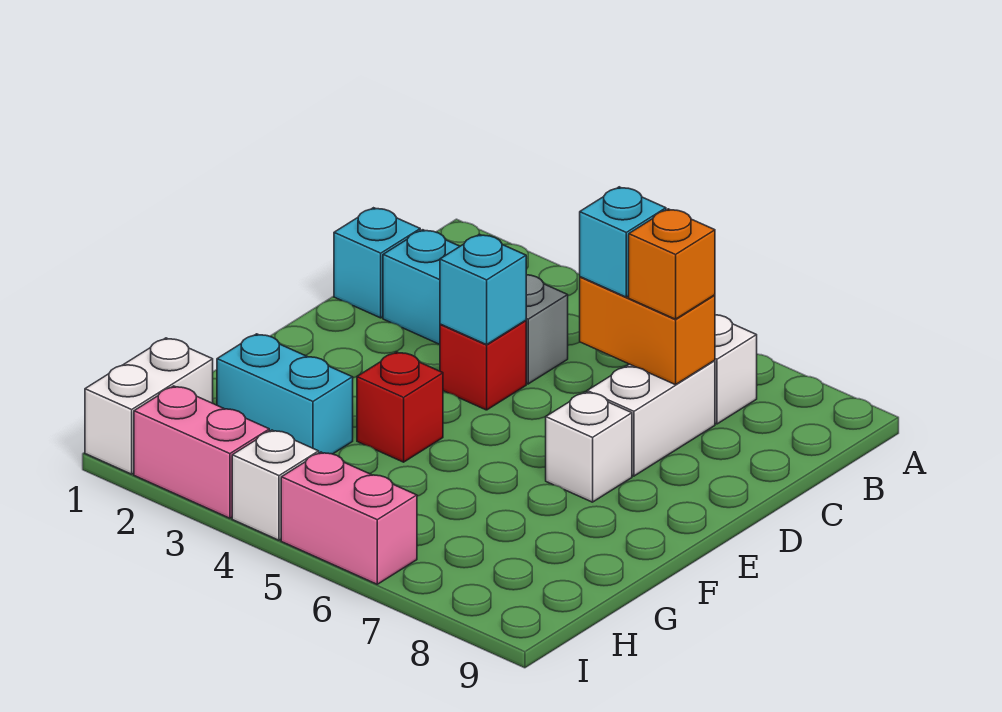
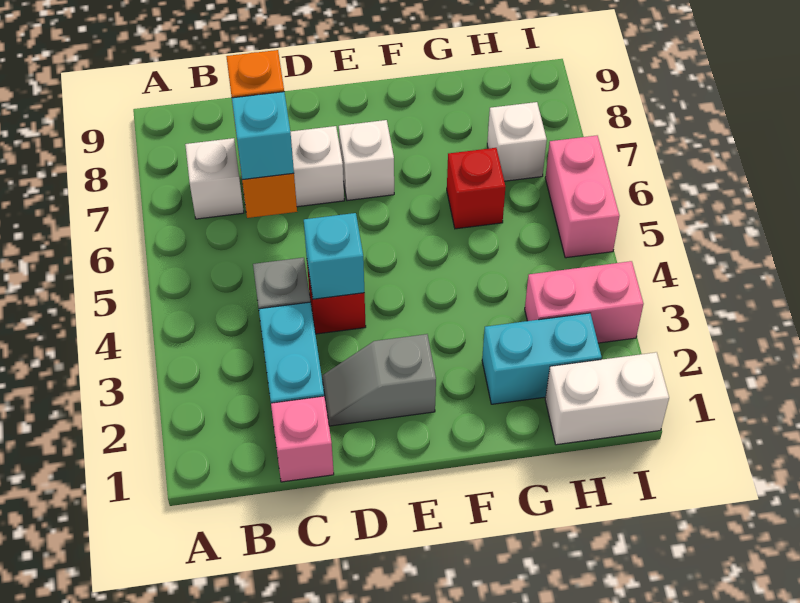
cyan 1x1 brick [334,208,420,318] -> pink 1x1 brick [271,396,334,482]
none -> grey 1x2 slope [322,334,436,426]
red 1x1 brick [357,352,443,462] -> red 1x1 brick moved to [447,148,505,229]
cyan 1x2 brick [217,334,353,454] -> cyan 1x2 brick turned to [482,313,601,404]
pink 1x2 brick [134,386,269,518] -> pink 1x2 brick turned to [525,261,643,343]
white 1x1 brick [232,430,319,540] -> white 1x1 brick moved to [487,102,547,181]

